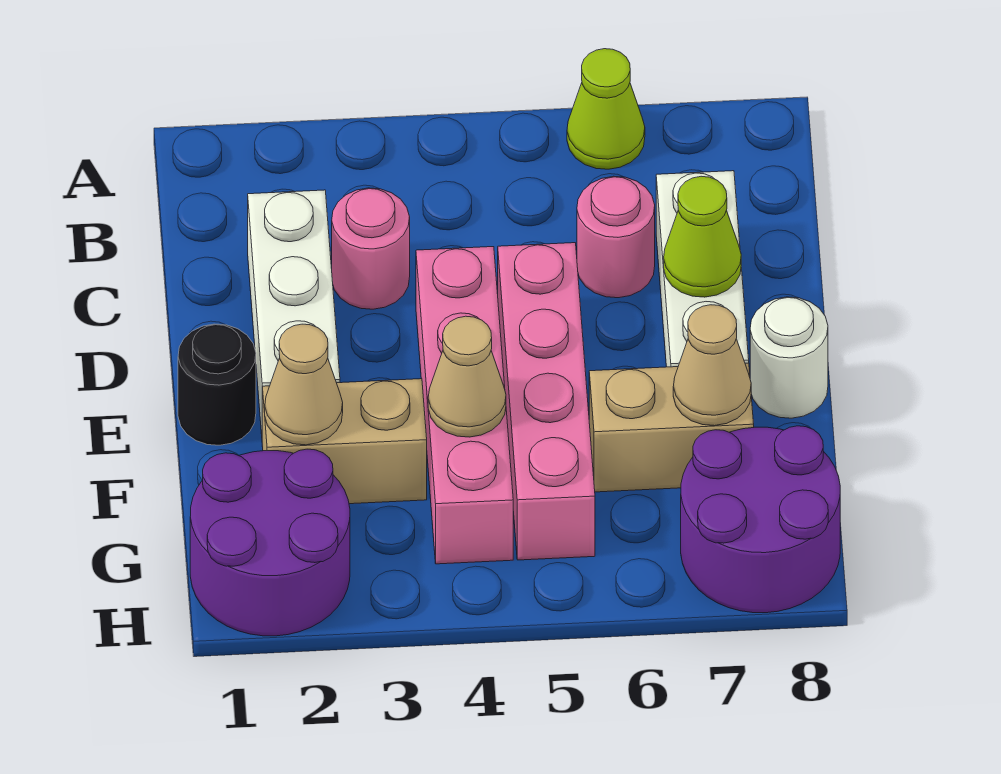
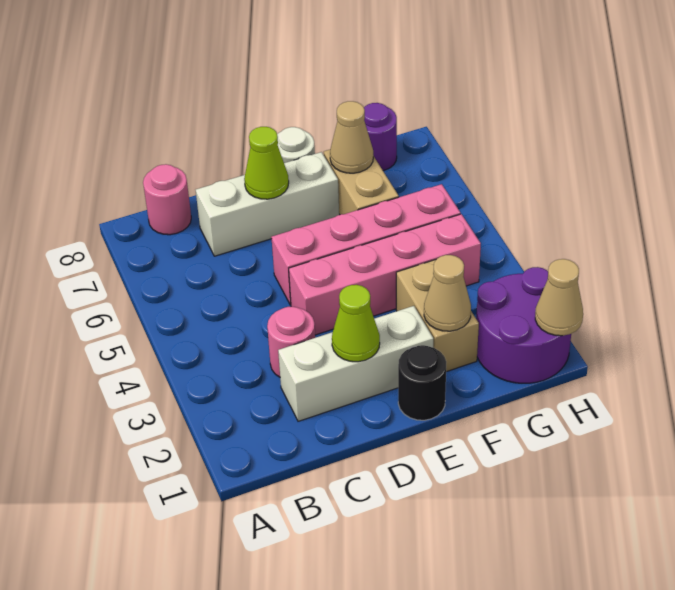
lime 1x1 cone [567,49,645,169] -> lime 1x1 cone moved to [332,285,380,362]
pink 1x1 round brick [577,176,655,298] -> pink 1x1 round brick moved to [143,164,191,235]
tan 1x1 cone [428,316,506,437] -> tan 1x1 cone moved to [535,259,583,336]
purple 2x2 round brick [681,426,840,613] -> purple 1x1 round brick [364,103,397,171]

